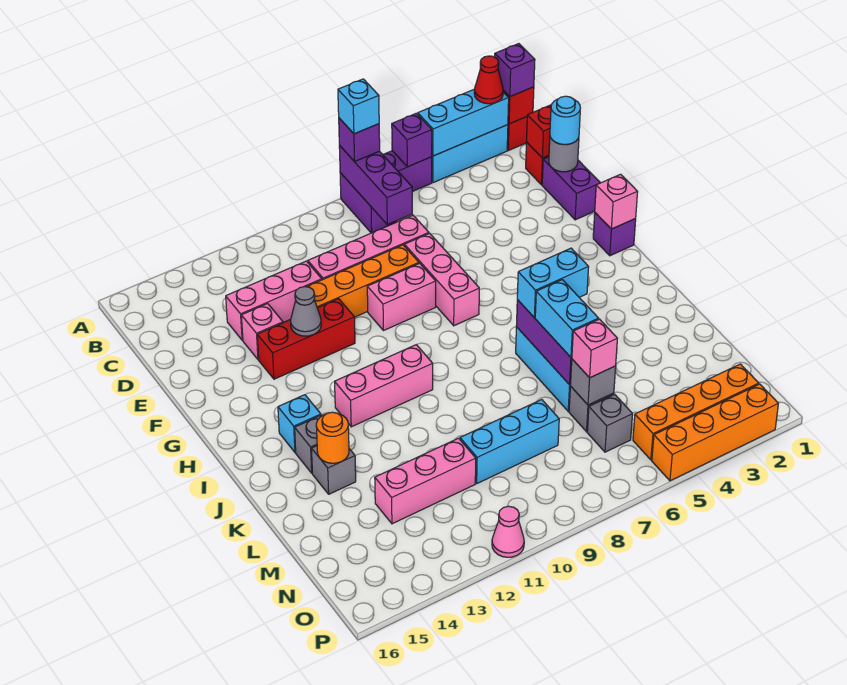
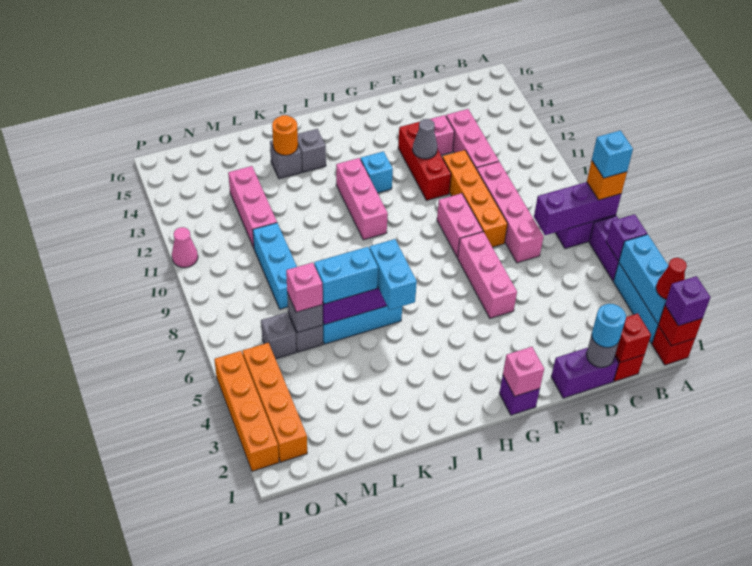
purple 1x1 brick [339,118,380,162] -> orange 1x1 brick [587,161,627,200]
pink 1x3 brick [404,233,479,326] -> pink 1x3 brick turned to [458,232,517,318]
cyan 1x1 brick [278,395,321,452] -> cyan 1x1 brick moved to [361,152,393,193]

